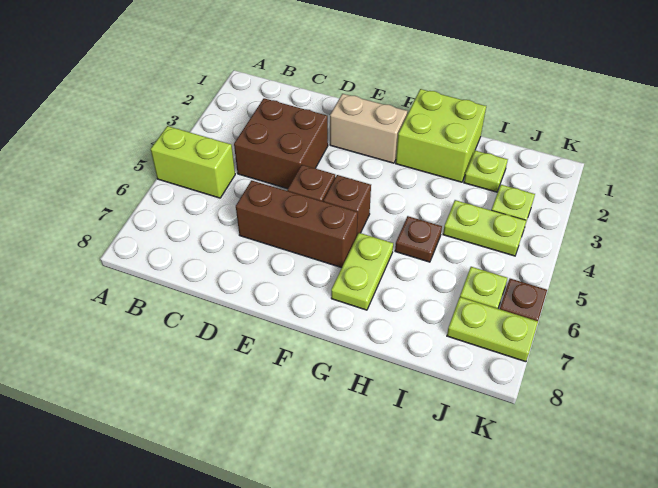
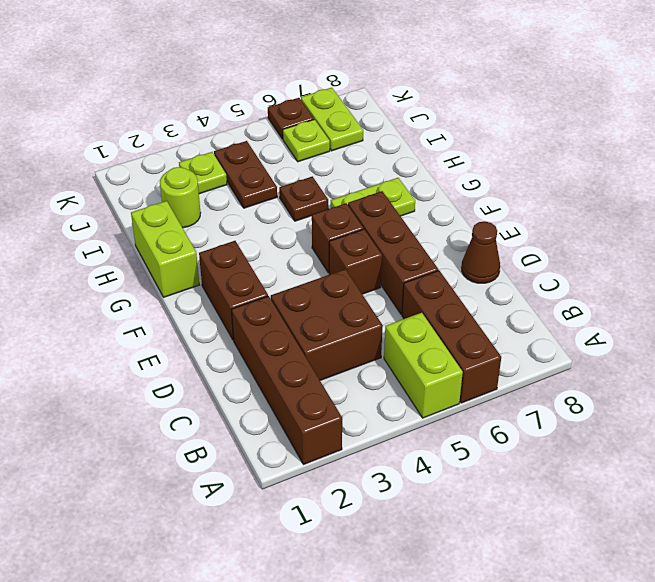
none -> brown 1x4 brick [231,296,342,465]
none -> brown 1x3 brick [402,271,501,403]
none -> brown 1x1 cone [462,221,500,283]
tan 1x2 brick [330,94,407,163] -> brown 1x2 brick [199,241,268,340]
lime 2x2 brick [396,89,486,182] -> lime 1x2 brick [131,201,199,297]
lime 1x1 plate [464,150,508,192] -> lime 1x1 round brick [160,167,201,228]
lime 1x2 plate [443,200,526,256] -> brown 1x2 plate [214,141,277,208]

